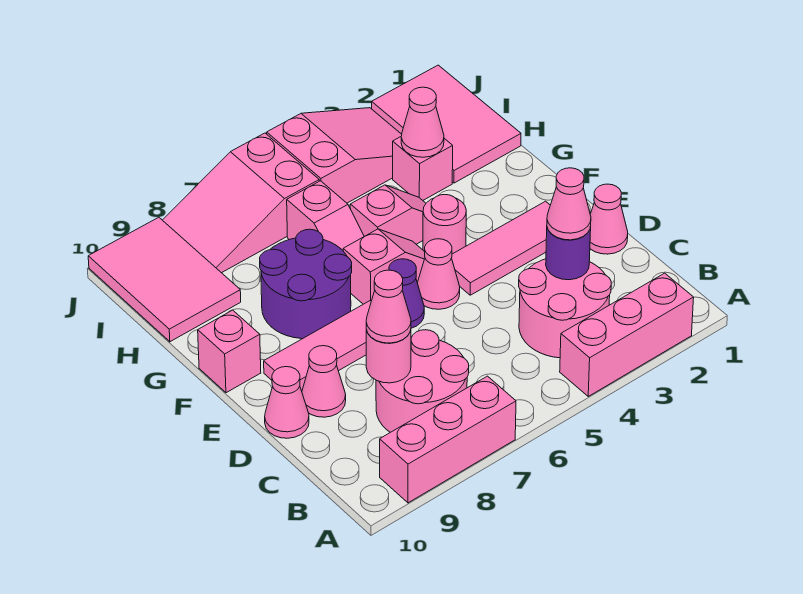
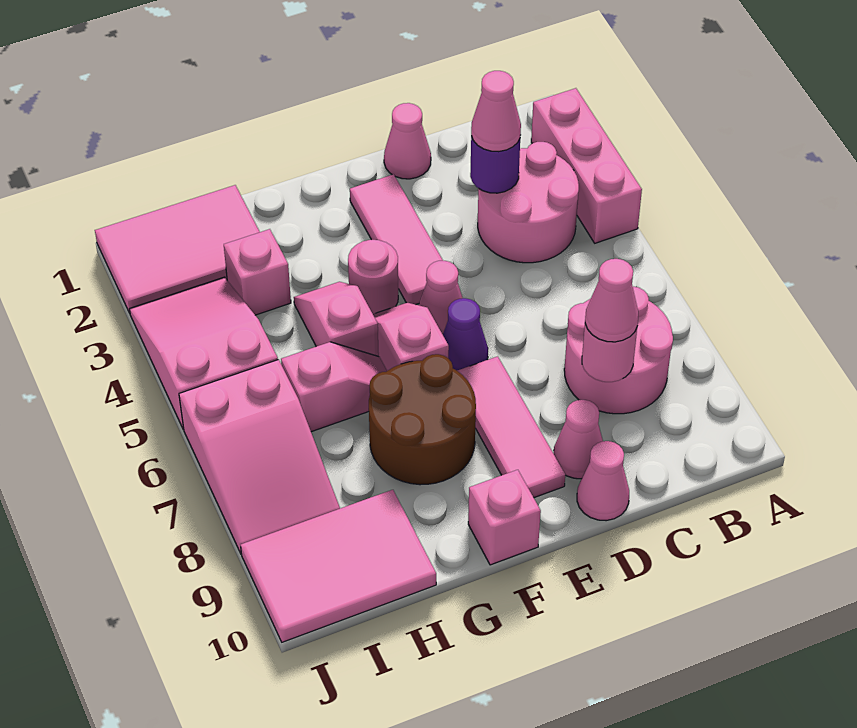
pink 1x3 brick [380,376,516,503] -> none
purple 2x2 round brick [260,229,352,339] -> brown 2x2 round brick [369,354,476,485]
pink 1x1 cone [401,87,444,157] -> none

